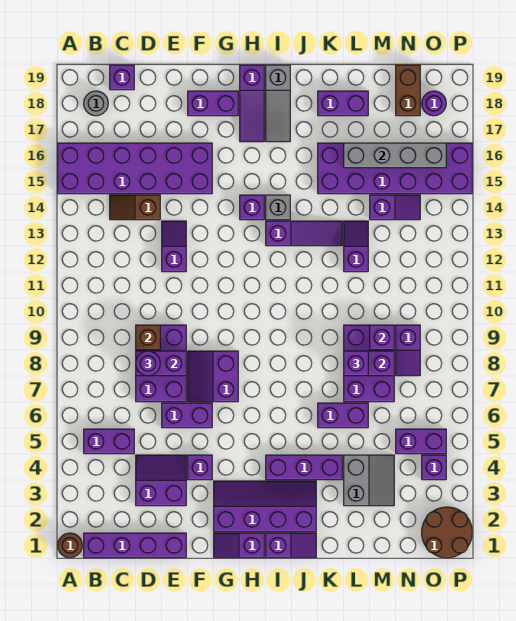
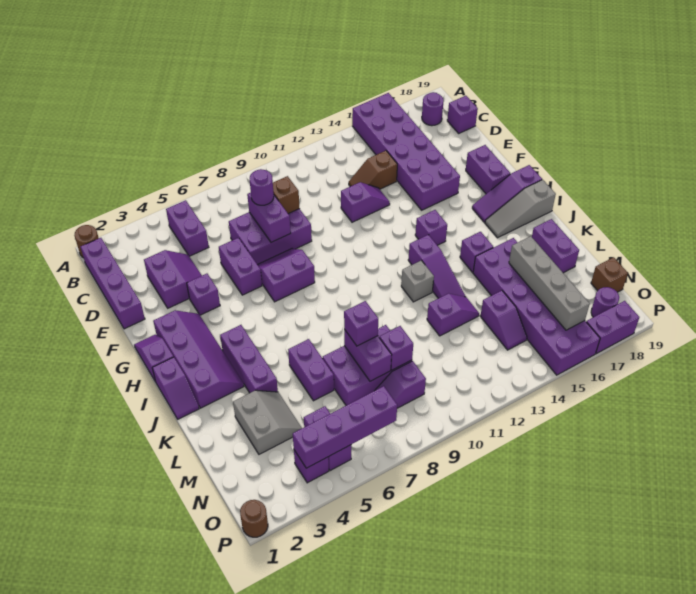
grey 1x1 round brick [84,91,108,116] -> purple 1x1 round brick [422,92,444,126]
brown 1x2 slope [110,195,160,220] -> brown 1x2 slope turned to [349,151,397,189]
grey 1x1 brick [266,195,290,220] -> grey 1x1 brick moved to [401,260,434,302]
none -> purple 1x1 brick [460,232,493,272]
grey 2x2 slope [344,455,394,506] -> grey 2x2 slope turned to [233,390,302,454]
brown 1x2 brick [396,65,420,116] -> brown 1x1 brick [591,257,628,292]
brown 2x2 round brick [422,507,472,558] -> brown 1x1 round brick [240,500,268,537]
none -> purple 1x4 brick [293,386,397,468]
none -> purple 1x2 brick [586,301,639,354]

